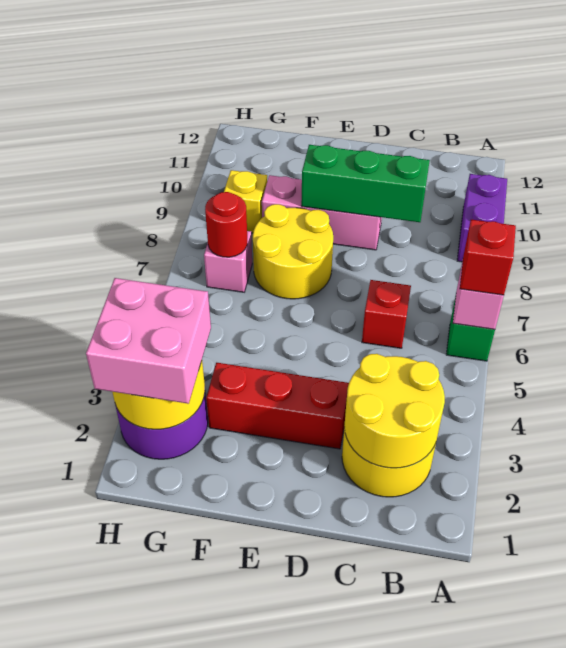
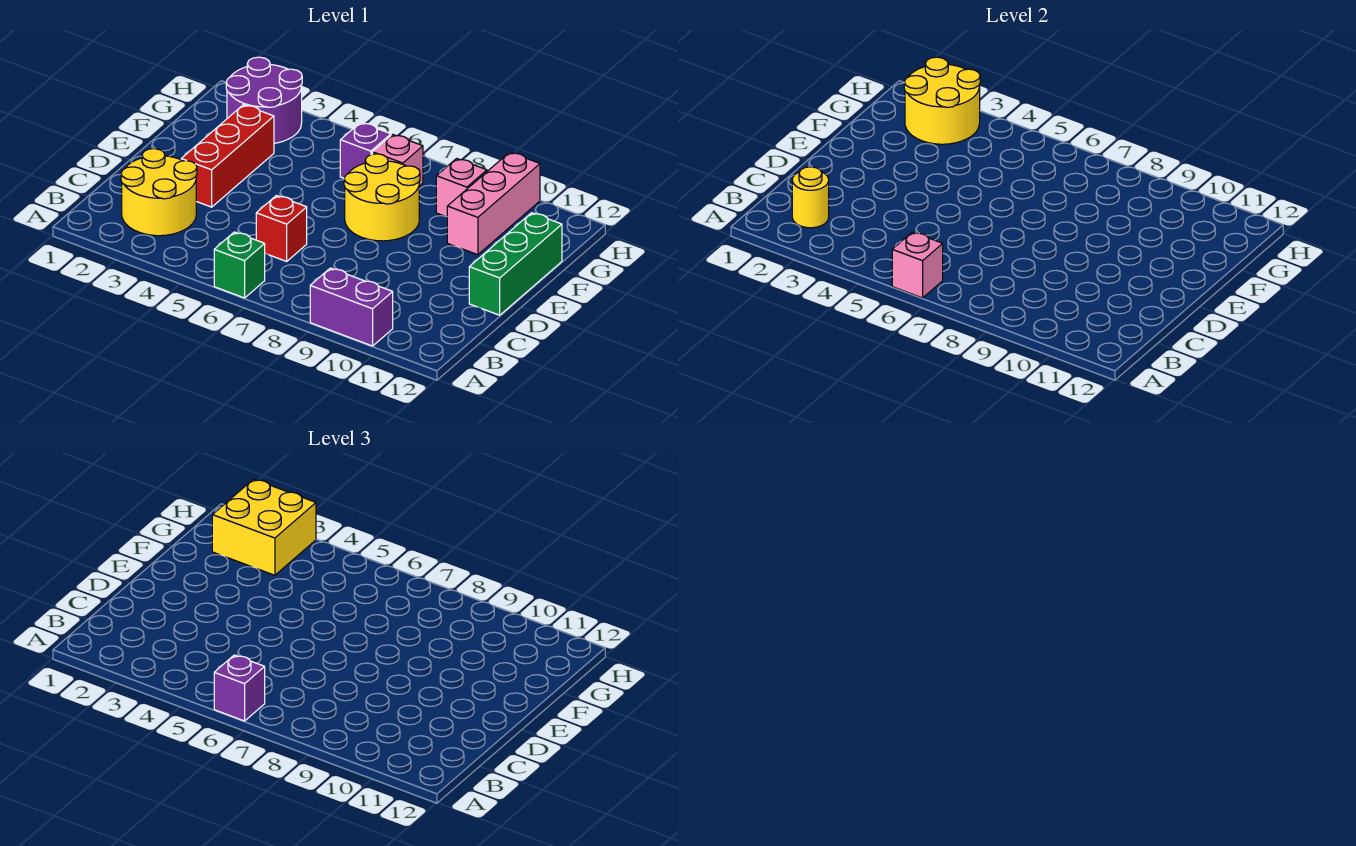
red 1x1 brick [460,220,516,295] -> purple 1x1 brick [214,655,265,721]
yellow 2x2 round brick [344,354,445,468] -> yellow 1x1 round brick [792,167,829,228]
green 1x3 brick [301,145,430,222] -> green 1x3 brick moved to [469,213,562,315]
pink 1x3 brick [262,175,382,250] -> pink 1x3 brick moved to [447,152,540,255]
pink 2x2 brick [86,278,211,404] -> yellow 2x2 brick [212,479,316,575]
none -> purple 1x1 brick [340,122,391,178]
red 1x1 round brick [205,192,247,257] -> none
yellow 1x1 brick [224,170,267,233] -> pink 1x1 brick [436,159,487,217]

